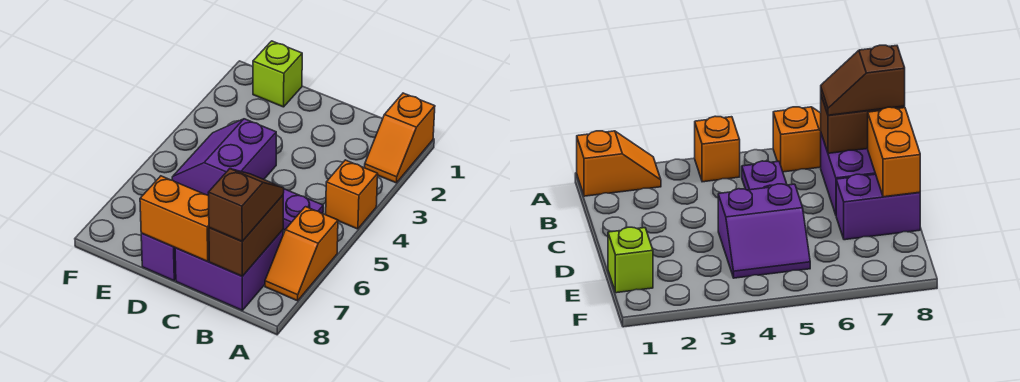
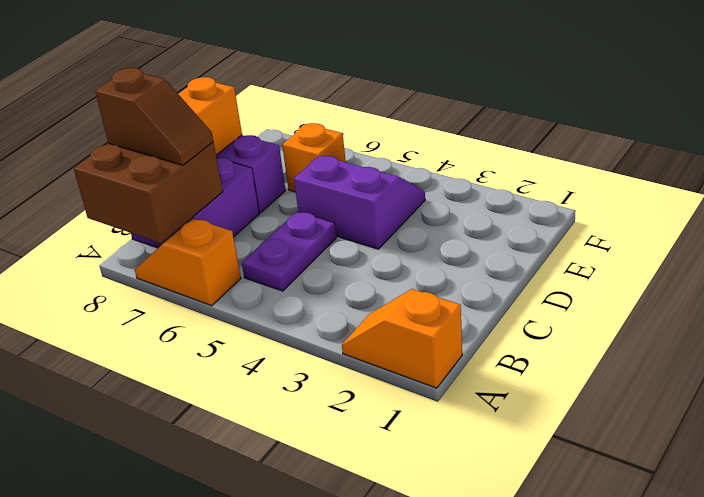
orange 1x1 brick [326,160,378,229] -> orange 1x1 brick moved to [282,123,346,192]
brown 1x2 brick [209,195,283,276] -> brown 2x2 brick [74,142,223,243]
lime 1x1 brick [253,41,302,107] -> none

